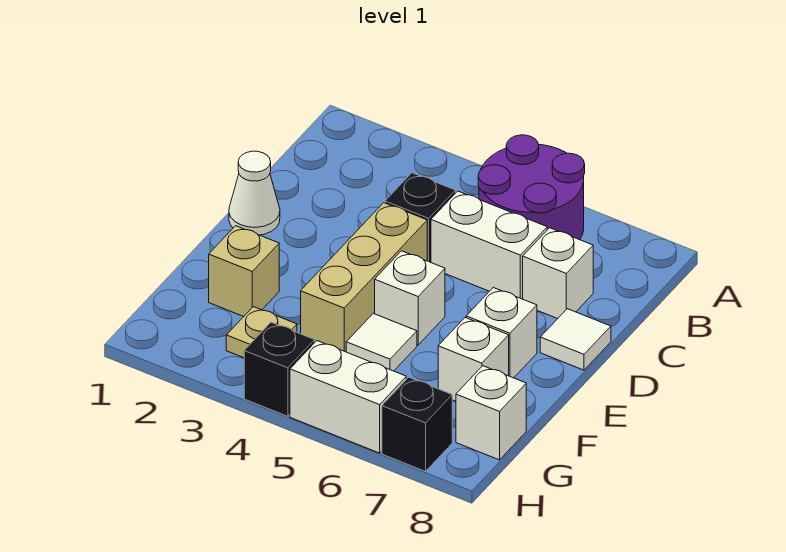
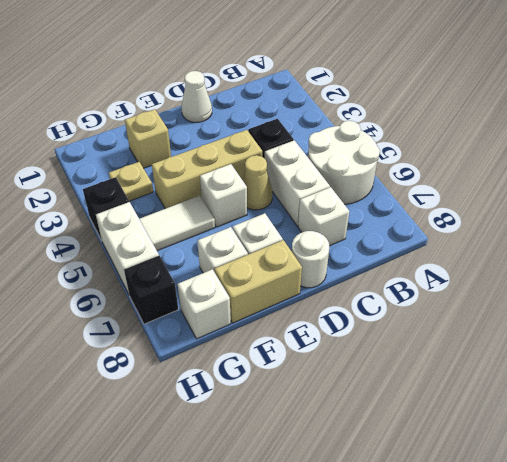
purple 2x2 round brick [478,135,585,240] -> white 2x2 round brick [308,121,380,204]
none -> tan 1x1 cone [243,155,273,210]
white 1x1 tile [540,309,611,370] -> white 1x1 round brick [292,231,329,288]
none -> tan 1x2 brick [214,240,302,323]
white 1x1 tile [346,313,417,371] -> white 1x2 tile [139,196,215,251]

